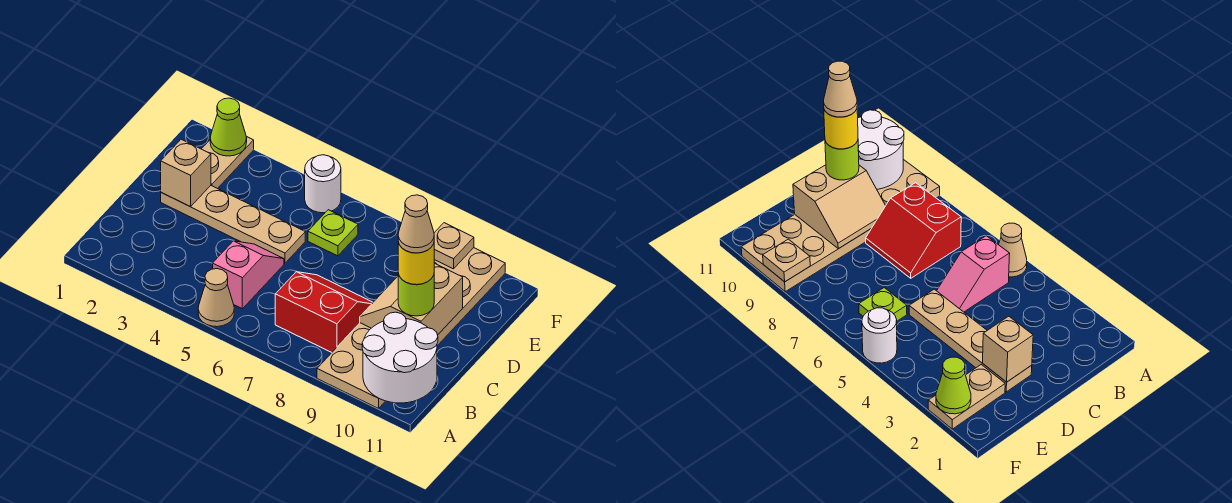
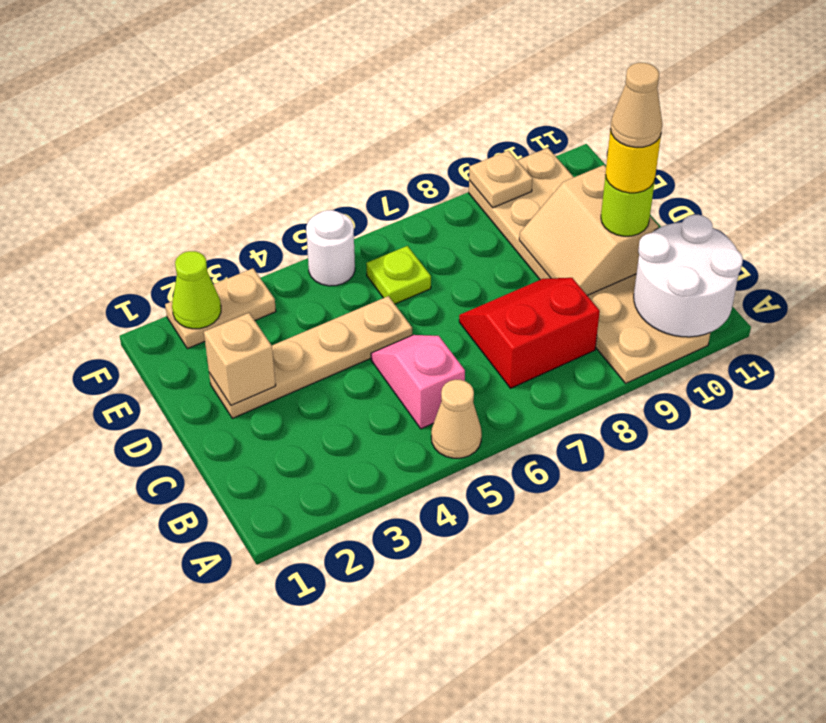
tan 1x2 plate [202,136,254,189] -> tan 1x2 plate turned to [165,268,276,349]

